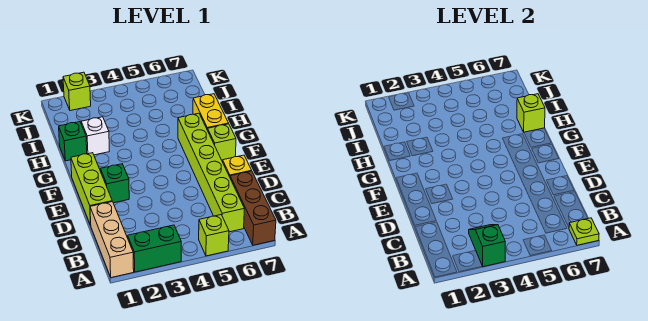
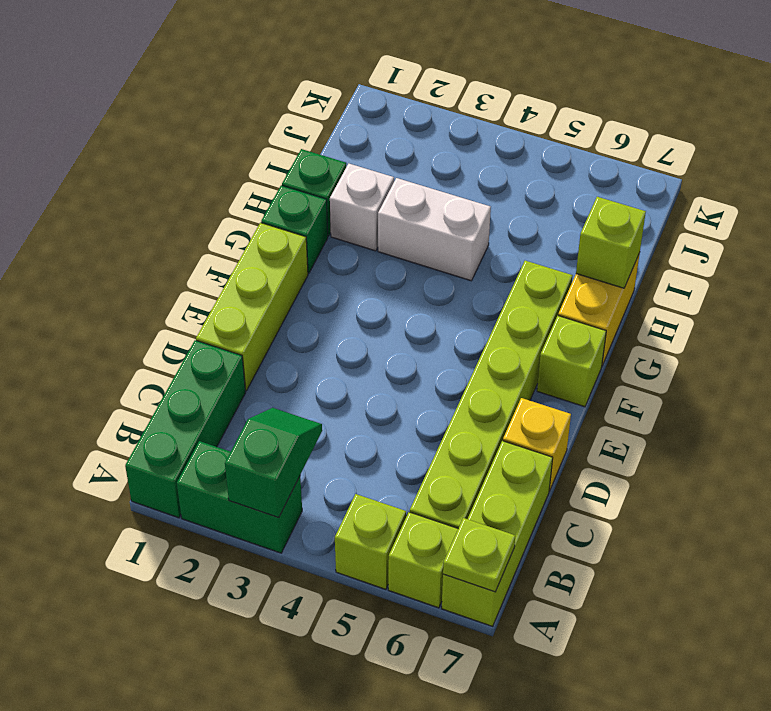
tan 1x3 brick [90,202,134,278] -> green 1x3 brick [125,340,246,518]
brown 1x3 brick [230,171,276,245] -> lime 1x3 brick [442,441,553,626]
green 1x1 brick [100,164,129,203] -> green 1x1 brick moved to [261,185,328,273]
none -> white 1x2 brick [378,178,491,281]
lime 1x1 brick [63,72,91,111] -> lime 1x1 brick moved to [388,512,458,608]

